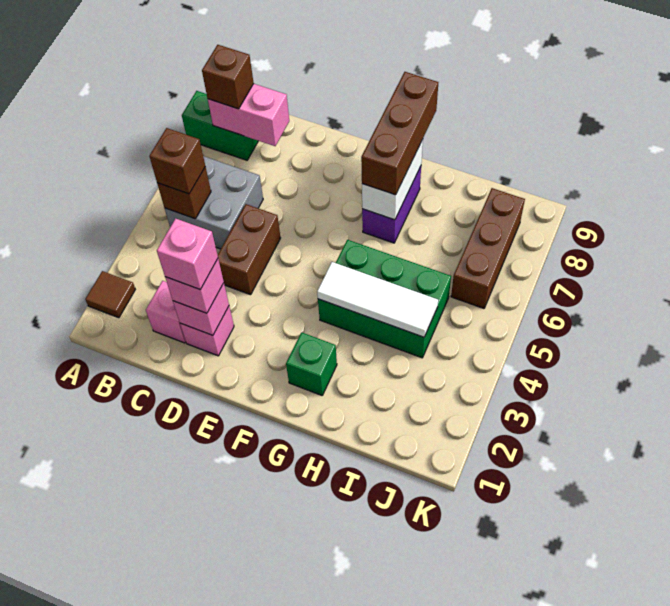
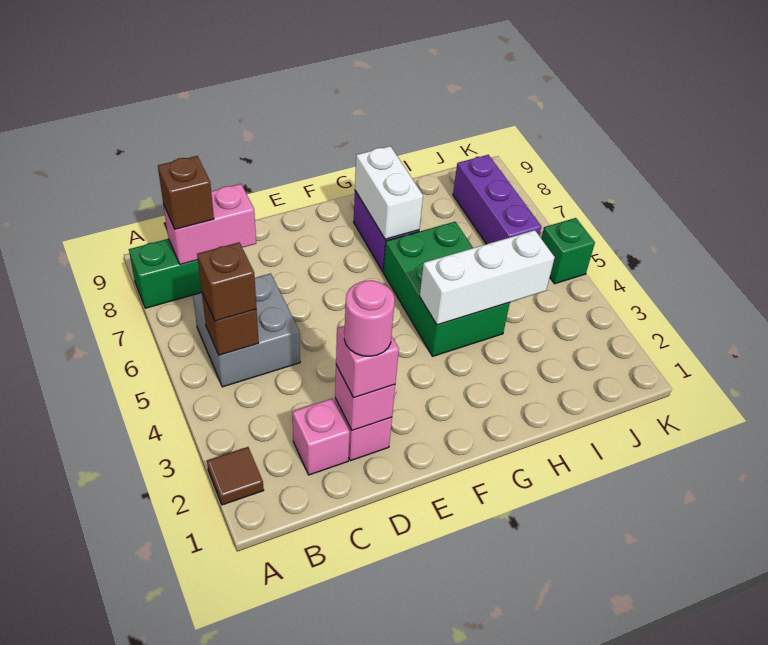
pink 1x1 brick [157,218,218,290] -> pink 1x1 round brick [344,280,395,356]
brown 1x2 brick [218,204,280,295] -> none
green 1x1 brick [286,332,337,395] -> green 1x1 brick moved to [541,218,595,284]
green 2x3 brick [318,240,451,358] -> green 2x3 brick turned to [383,222,510,356]
white 1x3 tile [317,262,438,337] -> white 1x3 brick [420,230,555,325]
brown 1x3 brick [361,72,438,195] -> none
brown 1x3 brick [451,188,525,308] -> purple 1x3 brick [453,155,541,244]

